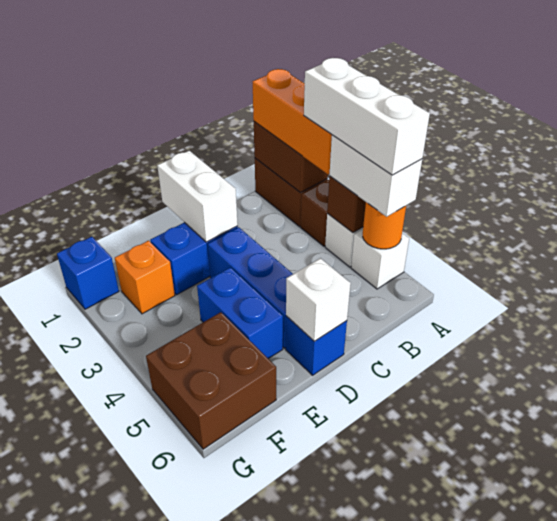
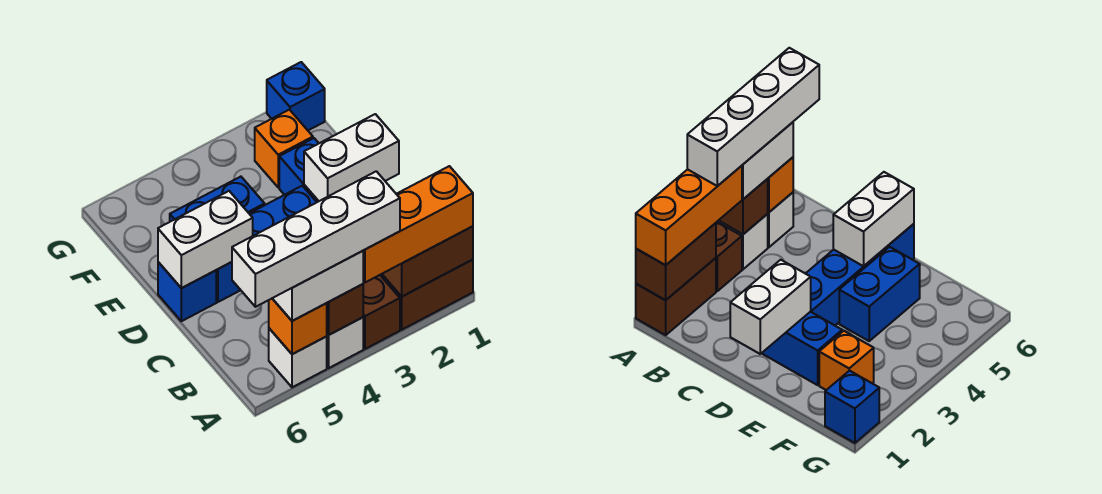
white 1x3 brick [304,58,430,175] -> white 1x4 brick [232,171,400,307]
orange 1x1 round brick [363,202,406,249] -> orange 1x1 brick [269,299,327,354]
white 1x1 brick [286,258,351,341] -> white 1x2 brick [158,191,253,288]
brown 2x2 brick [146,312,276,449] -> none

